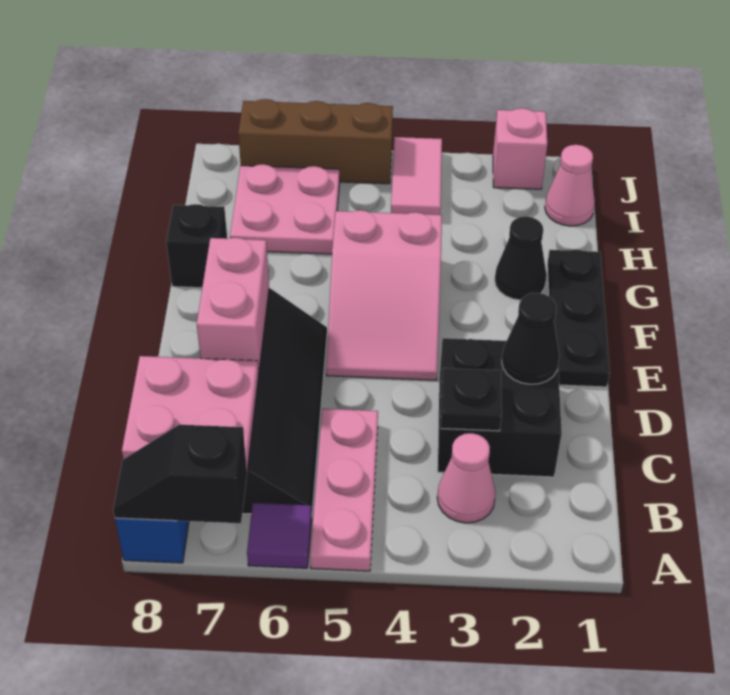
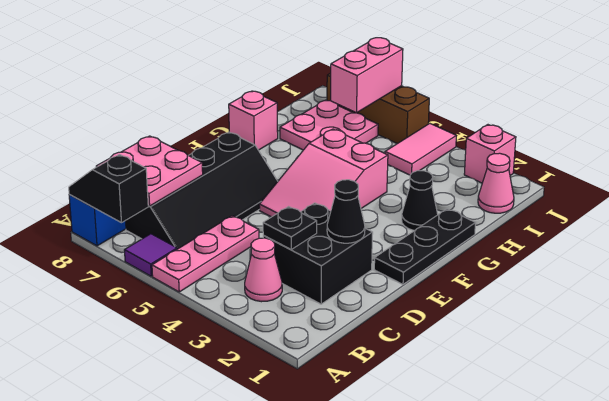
pink 1x2 brick [197,238,269,373] -> pink 1x2 brick moved to [331,38,403,113]
black 1x1 brick [166,204,227,288] -> pink 1x1 brick [229,91,278,150]

